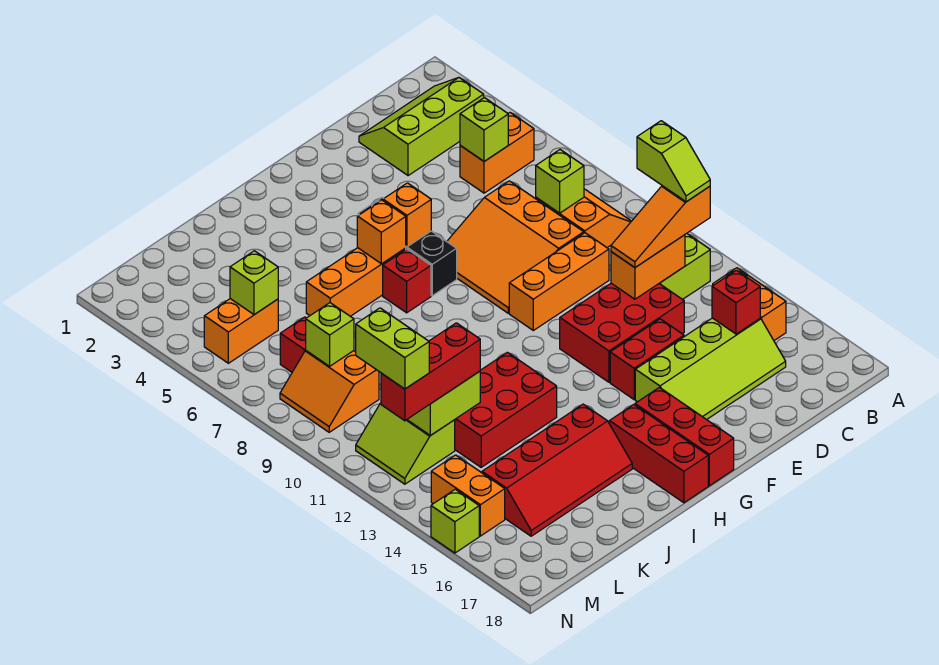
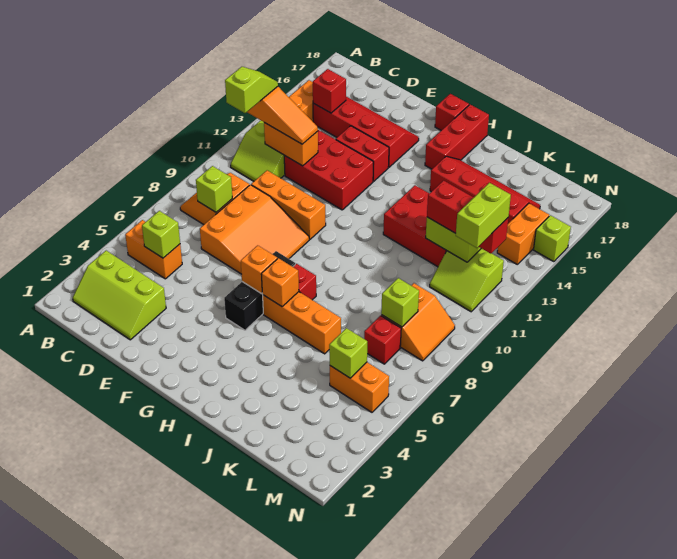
lime 2x4 slope [635,318,786,420] -> red 2x4 slope [313,97,419,167]
red 1x3 brick [635,387,734,486] -> red 1x1 brick [435,94,469,130]
lime 2x2 slope [356,403,455,484] -> lime 2x2 slope turned to [430,248,504,312]

